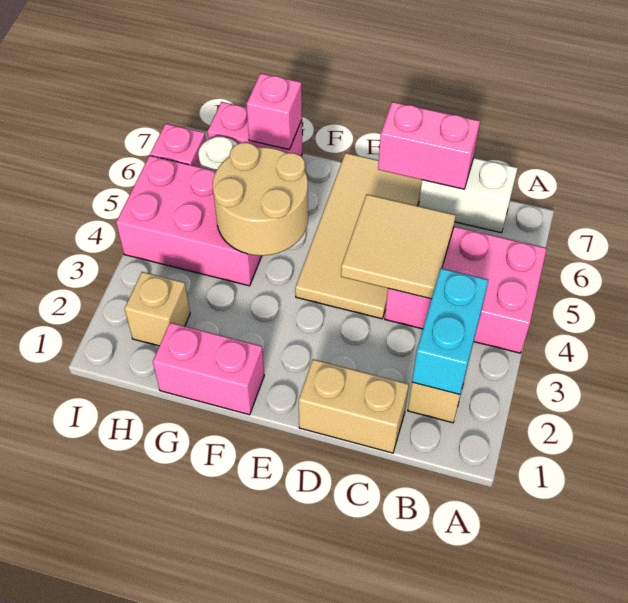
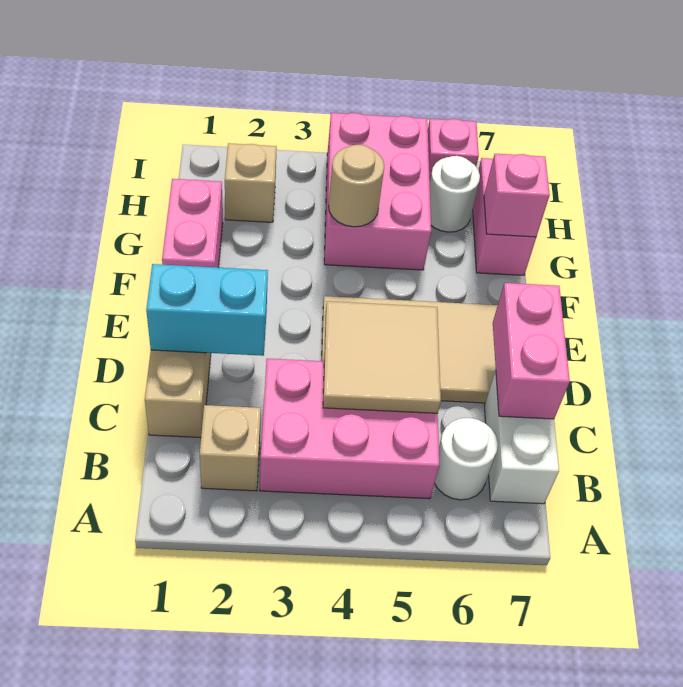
pink 2x3 brick [385,227,547,353] -> pink 2x3 brick turned to [260,359,439,499]
cyan 1x2 brick [412,268,488,394] -> cyan 1x2 brick moved to [146,264,268,356]
none -> white 1x1 round brick [435,418,498,500]
tan 2x2 round brick [213,143,308,256] -> tan 1x1 round brick [328,145,384,227]

